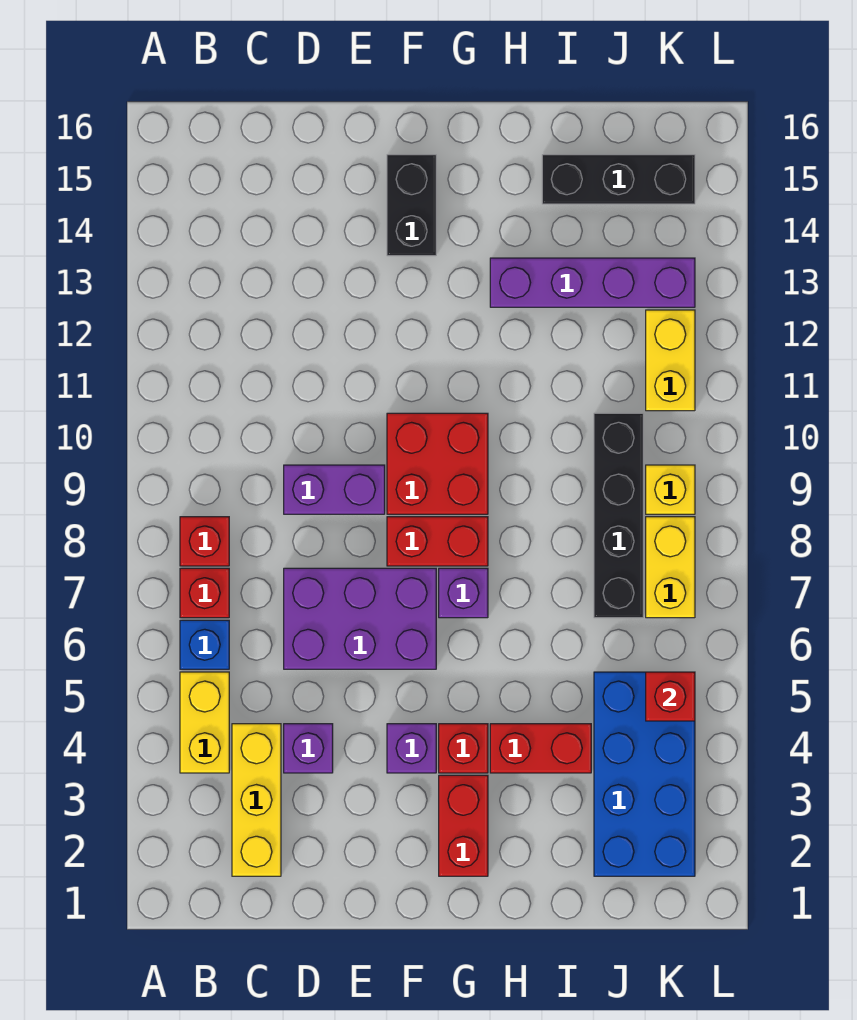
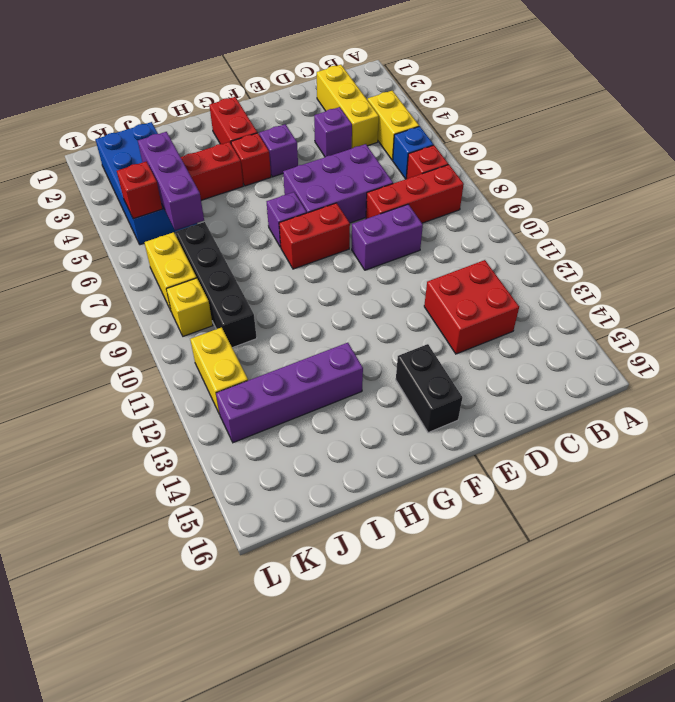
red 1x1 brick [180,517,229,566] -> red 1x3 brick [366,165,464,223]
red 2x2 brick [387,413,488,514] -> red 2x2 brick moved to [424,260,519,354]
black 1x3 brick [542,155,695,204] -> none
none -> purple 1x3 brick [138,132,204,230]

